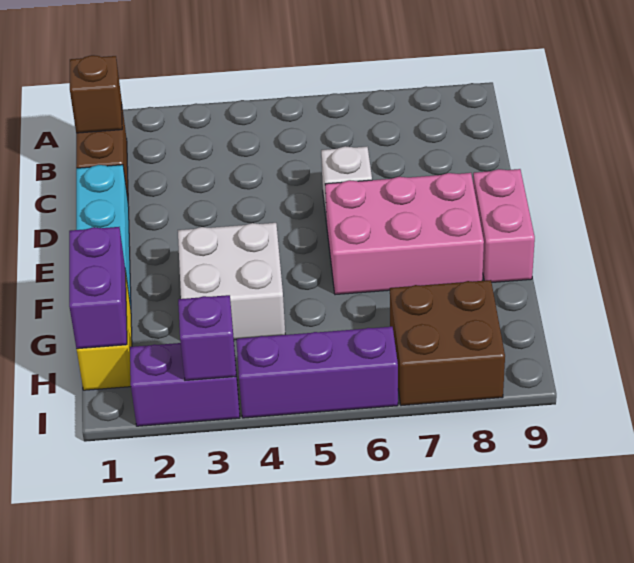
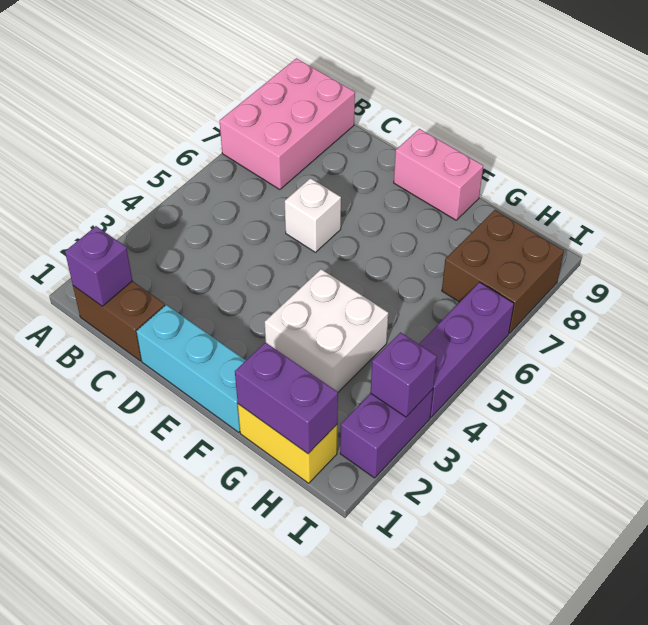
brown 1x1 brick [70,55,122,133] -> purple 1x1 brick [65,226,133,306]
pink 2x3 brick [325,173,484,295] -> pink 2x3 brick moved to [220,58,355,190]

